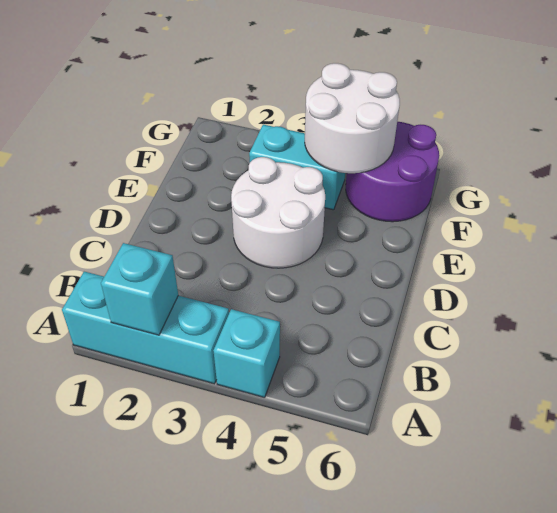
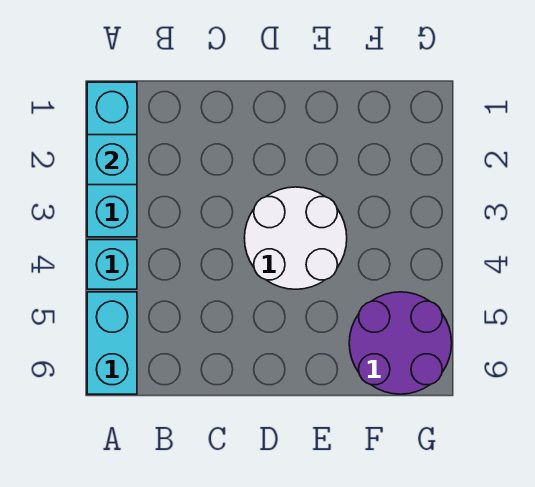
cyan 1x2 brick [249,125,345,210] -> cyan 1x2 brick moved to [87,292,137,394]
white 2x2 round brick [305,63,400,173] -> none

